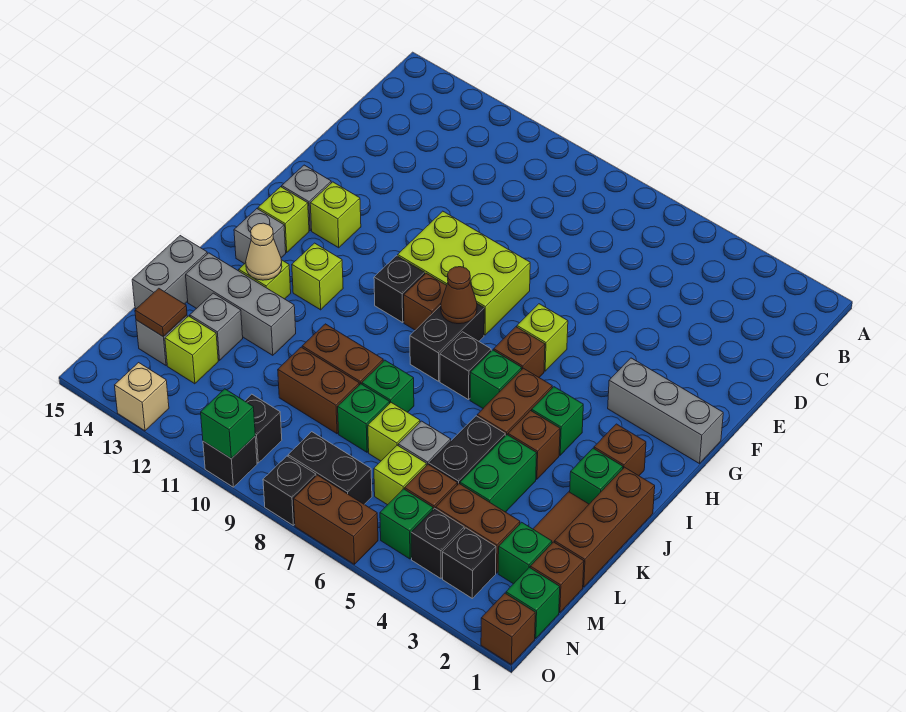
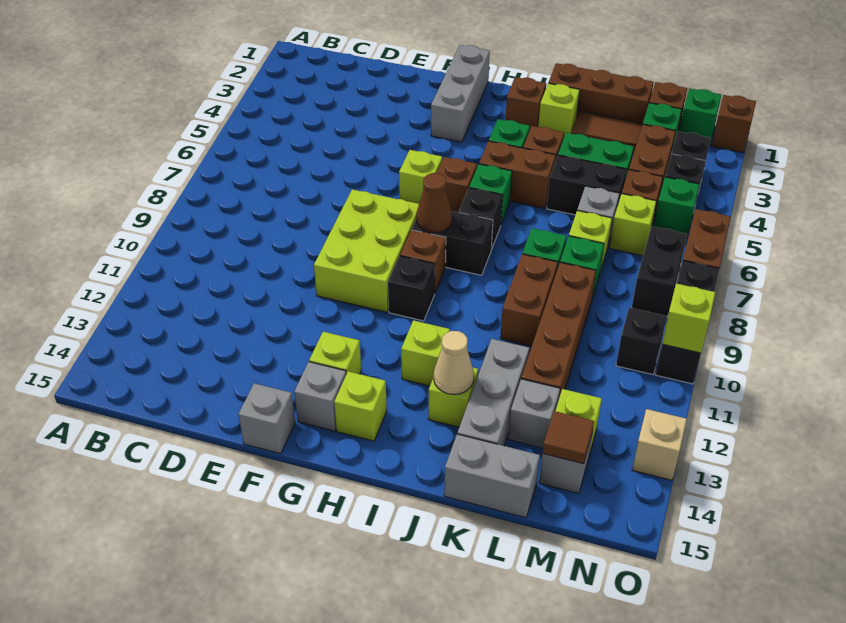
grey 1x1 brick [234,209,286,264] -> grey 1x1 brick moved to [238,383,295,454]
green 1x1 brick [570,448,623,504] -> lime 1x1 brick [538,83,580,136]
brown 1x2 brick [278,347,359,434] -> brown 1x4 brick [521,263,596,397]
green 1x1 brick [201,389,255,459] -> lime 1x1 brick [662,283,715,353]

